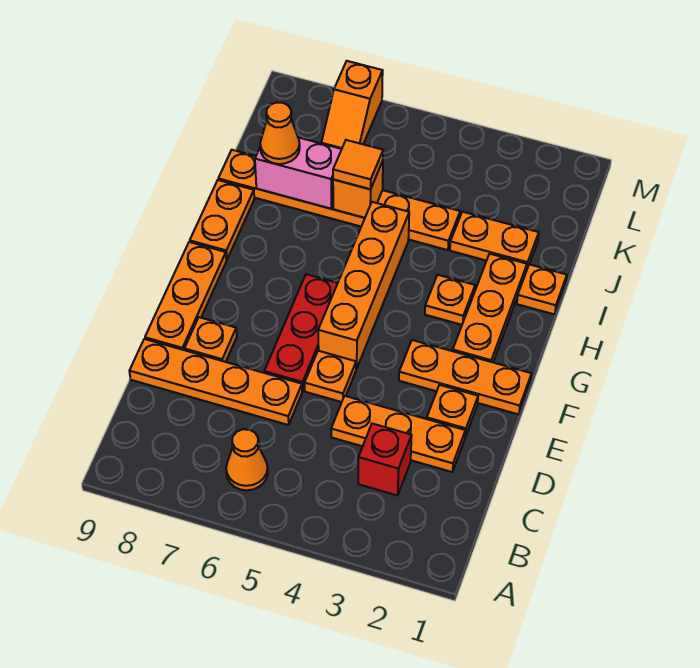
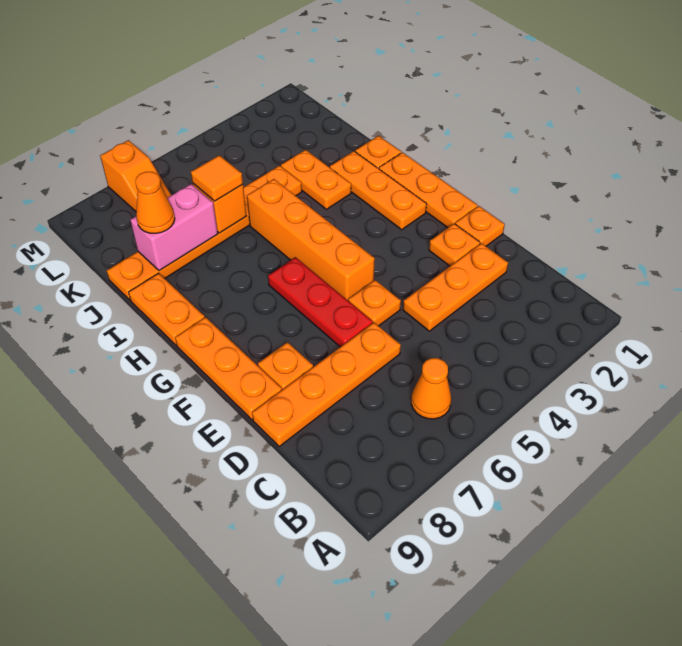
red 1x1 brick [358,424,412,496] -> none
orange 1x3 plate [399,340,532,414] -> orange 1x3 plate turned to [379,152,478,228]
orange 1x1 plate [425,275,475,325] -> orange 1x1 plate moved to [455,206,505,246]
orange 1x2 plate [450,212,539,268] -> orange 1x2 plate turned to [281,150,351,209]

